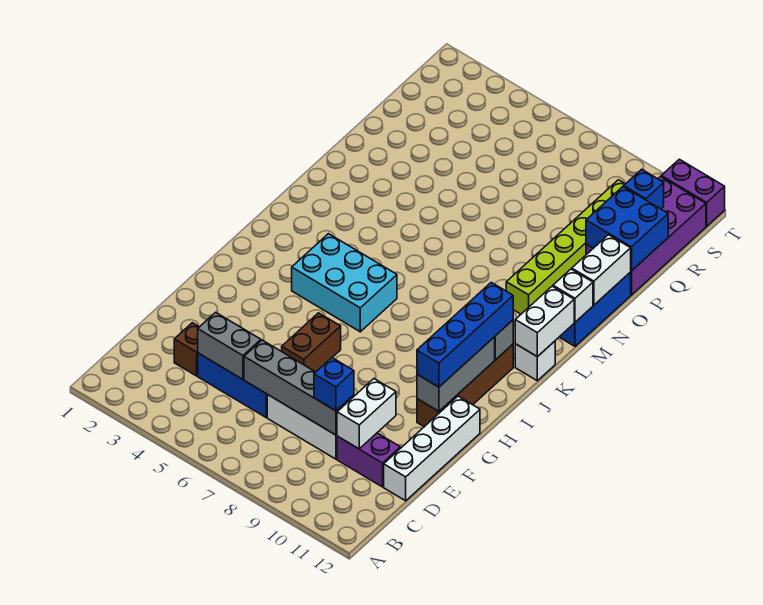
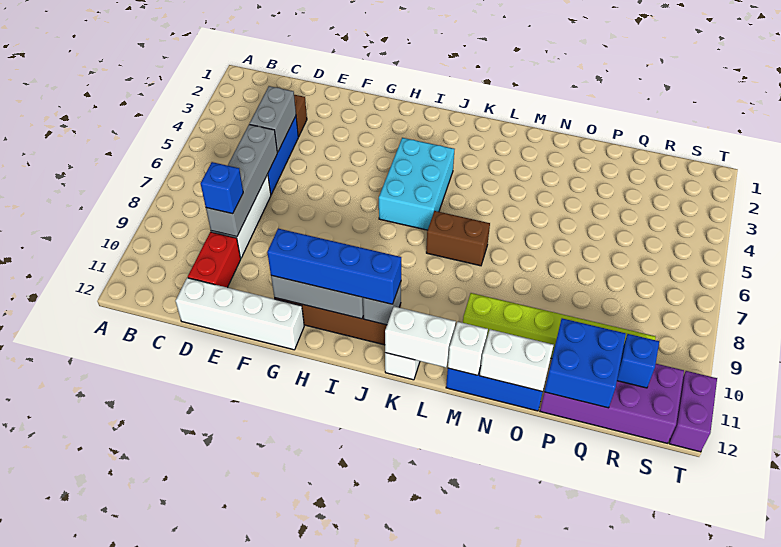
purple 1x2 brick [337,433,400,487] -> red 1x2 brick [188,232,241,288]
white 1x2 brick [337,379,396,449] -> none
brown 1x2 brick [282,313,341,372] -> brown 1x2 brick moved to [426,211,490,266]

